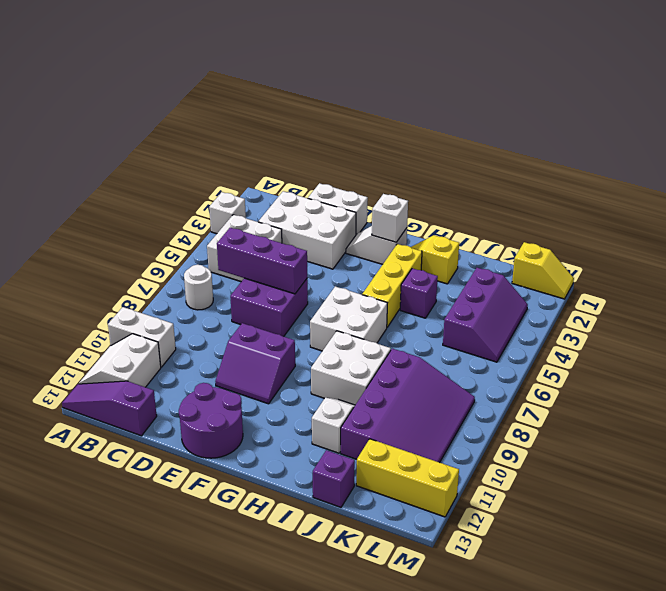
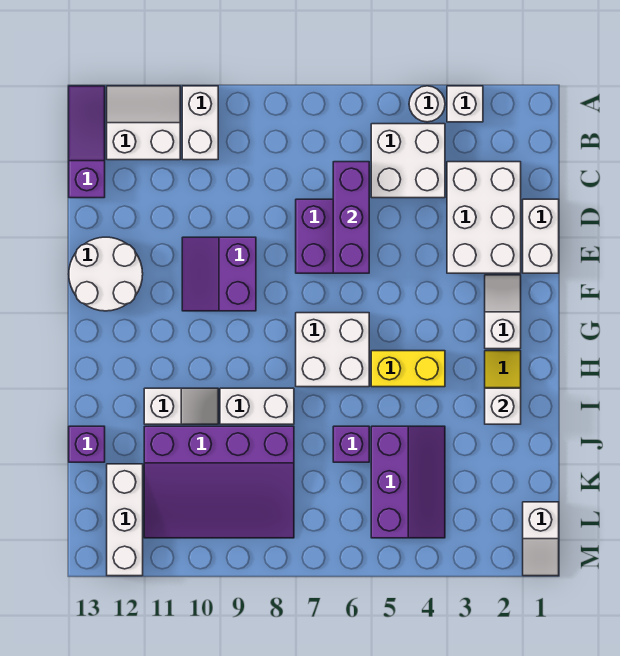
white 1x1 round brick [184,265,213,310] -> white 1x1 round brick moved to [409,86,445,122]
purple 2x2 round brick [179,383,243,458] -> white 2x2 round brick [69,237,143,311]
white 1x1 brick [372,194,408,242] -> white 1x1 brick moved to [485,388,521,424]
yellow 1x3 brick [362,244,422,327] -> yellow 1x2 brick [371,351,445,387]
white 2x2 brick [311,331,391,405] -> white 1x2 brick [220,388,294,424]
purple 1x1 brick [400,268,438,318] -> purple 1x1 brick moved to [333,426,369,462]
purple 2x3 slope [443,268,528,362] -> purple 2x3 slope turned to [371,426,445,538]
yellow 1x3 brick [356,439,459,517] -> white 1x3 brick [107,464,143,576]
yellow 1x2 slope [512,242,574,299] -> white 1x2 slope [523,502,559,576]

